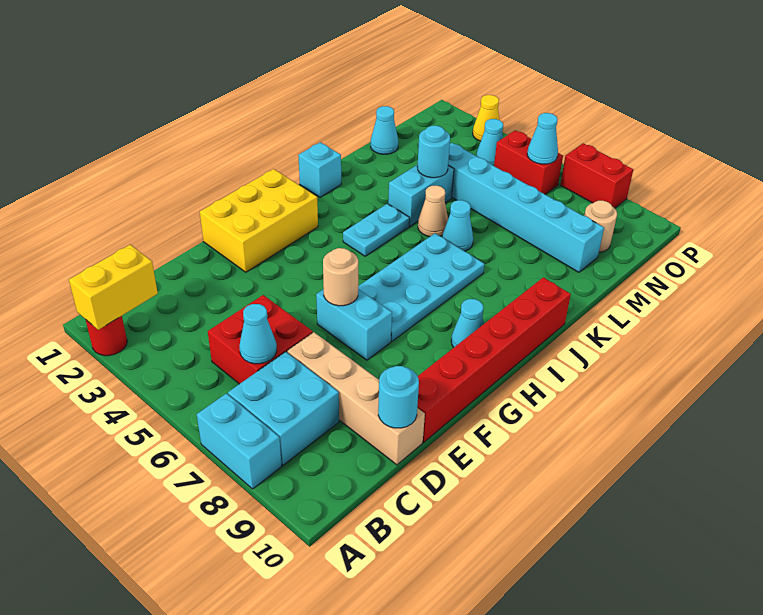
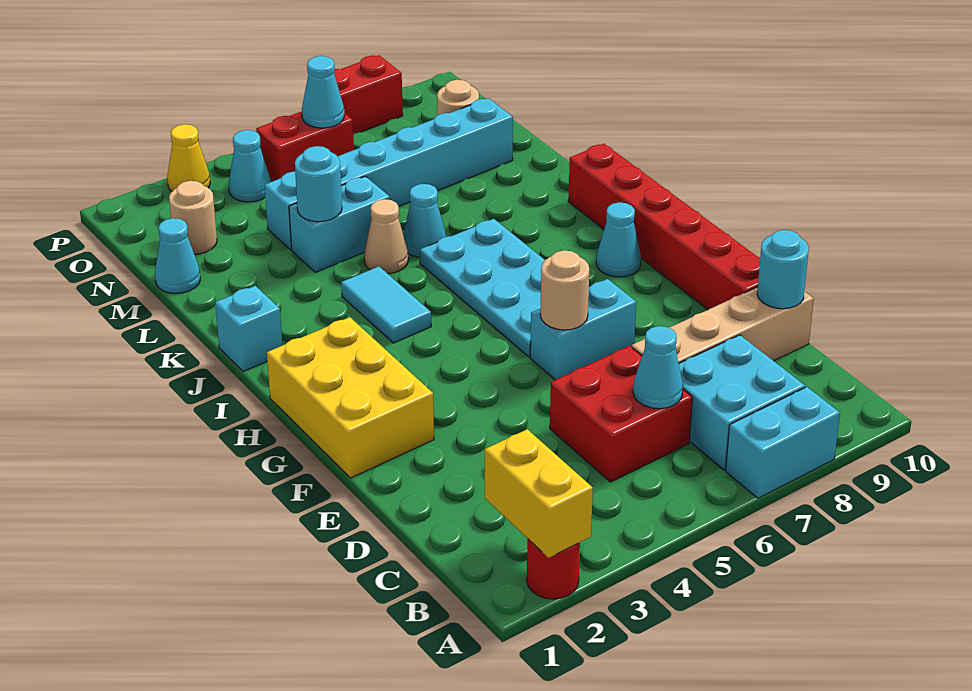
cyan 1x2 plate [343,204,410,256] -> cyan 1x2 tile [341,267,431,343]
cyan 1x2 brick [388,165,454,226] -> cyan 1x2 brick turned to [289,176,390,272]
none -> tan 1x1 round brick [169,181,217,254]

